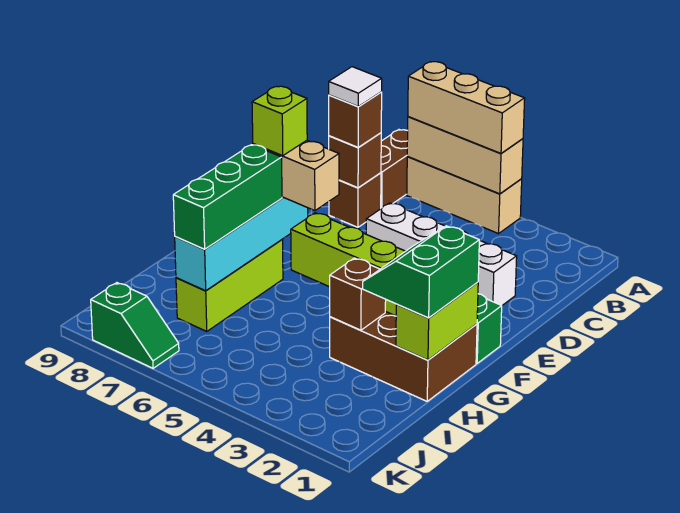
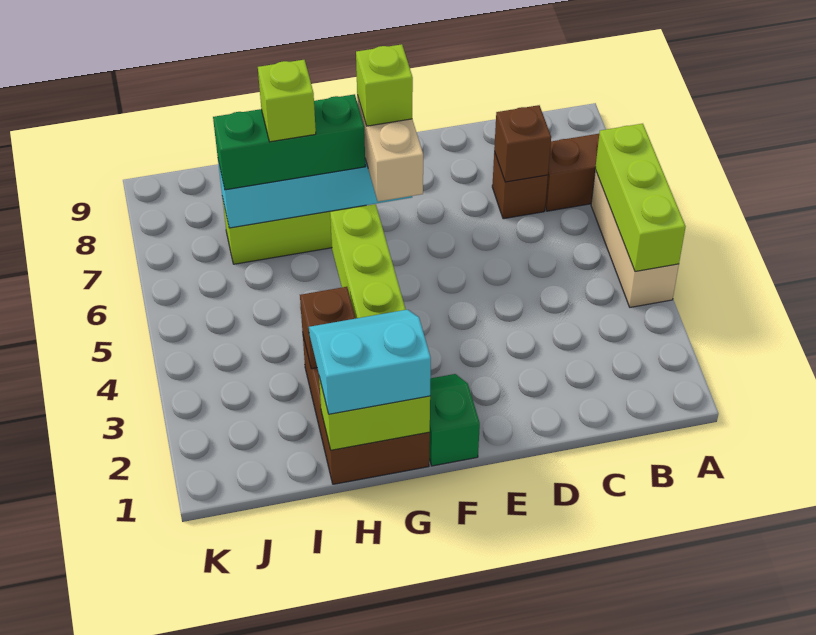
tan 1x3 brick [407,117,523,194] -> lime 1x3 brick [595,124,686,271]
tan 1x3 brick [408,62,525,154] -> none
brown 1x1 brick [329,92,382,147] -> none
white 1x1 tile [329,67,382,107] -> none
white 1x4 brick [366,203,517,306] -> none
green 2x2 slope [363,226,479,318] -> cyan 2x2 slope [309,310,431,414]
none -> lime 1x1 brick [258,60,316,142]
green 1x2 slope [91,283,179,368] -> none

